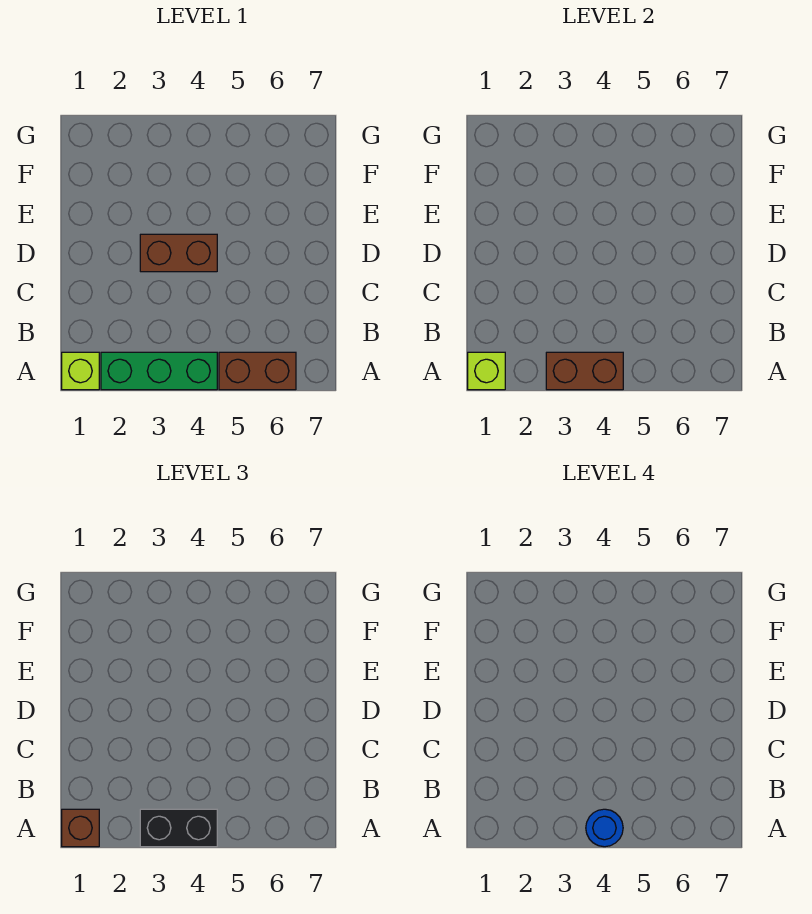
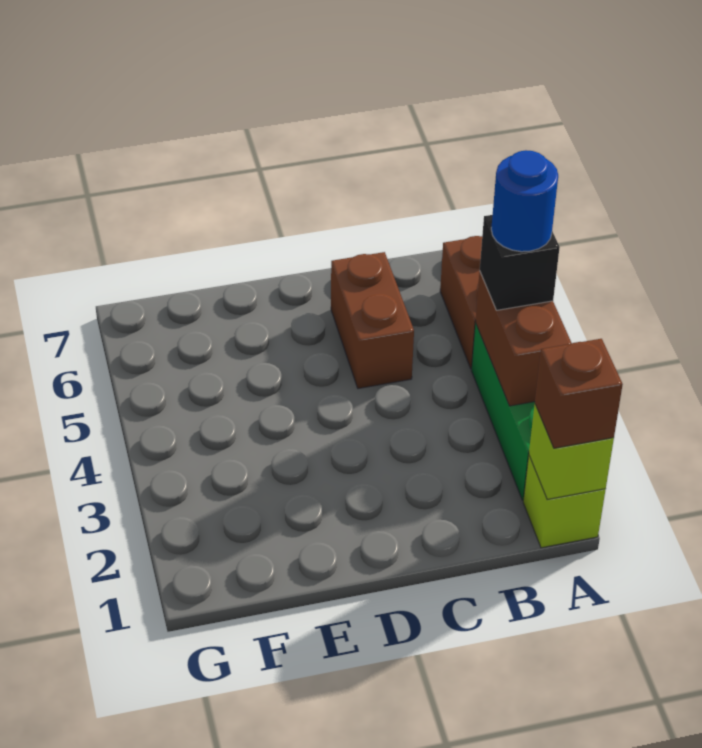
black 1x2 brick [140,809,217,847] -> black 1x1 brick [480,215,560,310]
brown 1x2 brick [140,234,217,272] -> brown 1x2 brick moved to [331,252,414,389]

